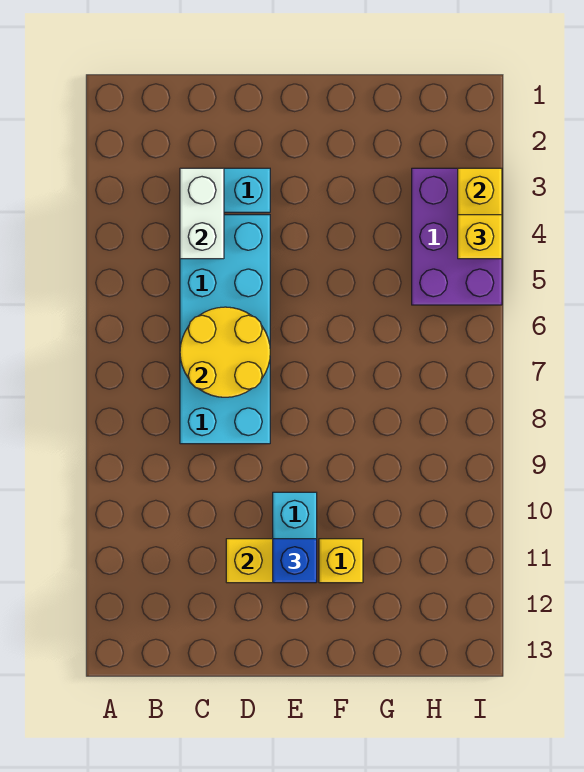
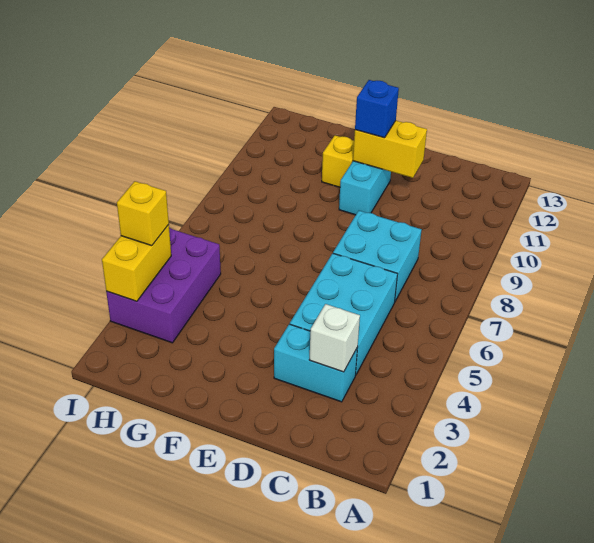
white 1x2 brick [180,168,224,259] -> white 1x1 brick [309,304,360,372]
yellow 2x2 round brick [180,307,270,397] -> none

